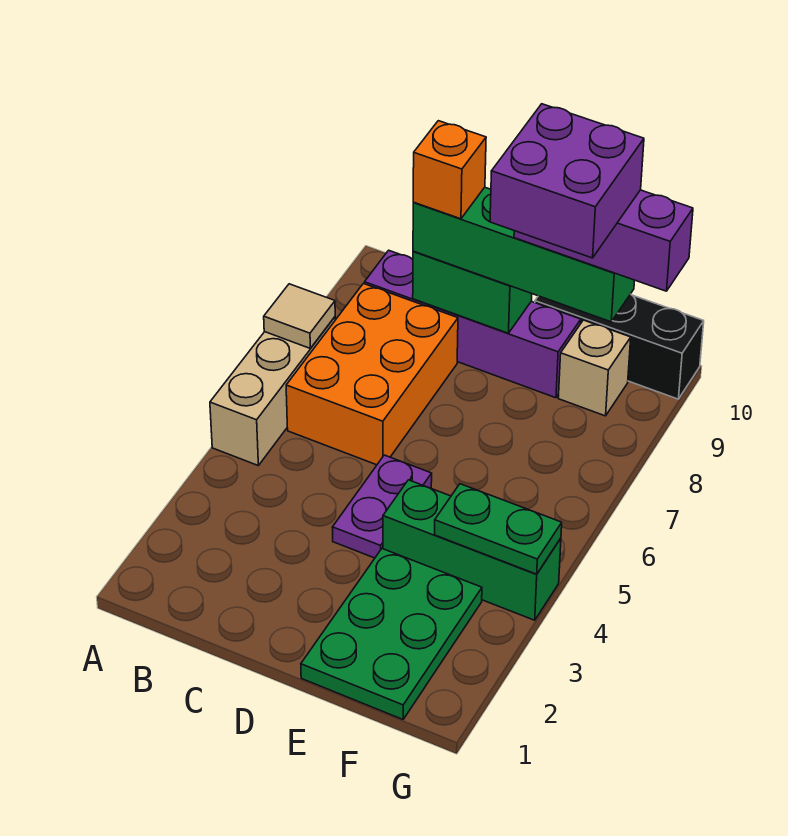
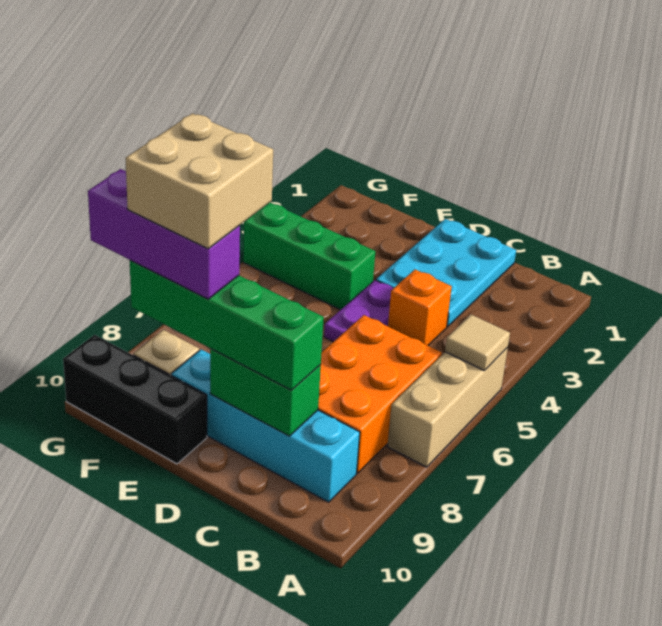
tan 1x1 tile [264,284,335,348] -> tan 1x1 tile moved to [445,315,510,371]
purple 1x4 brick [365,250,581,398] -> cyan 1x4 brick [171,349,360,502]
none -> cyan 2x3 plate [376,219,516,327]
orange 1x1 brick [413,121,486,219] -> orange 1x1 brick moved to [388,270,452,346]
green 2x3 plate [301,549,482,719] -> none
purple 2x2 brick [490,104,644,258] -> tan 2x2 brick [126,113,273,249]
green 1x2 plate [435,484,562,574] -> none

